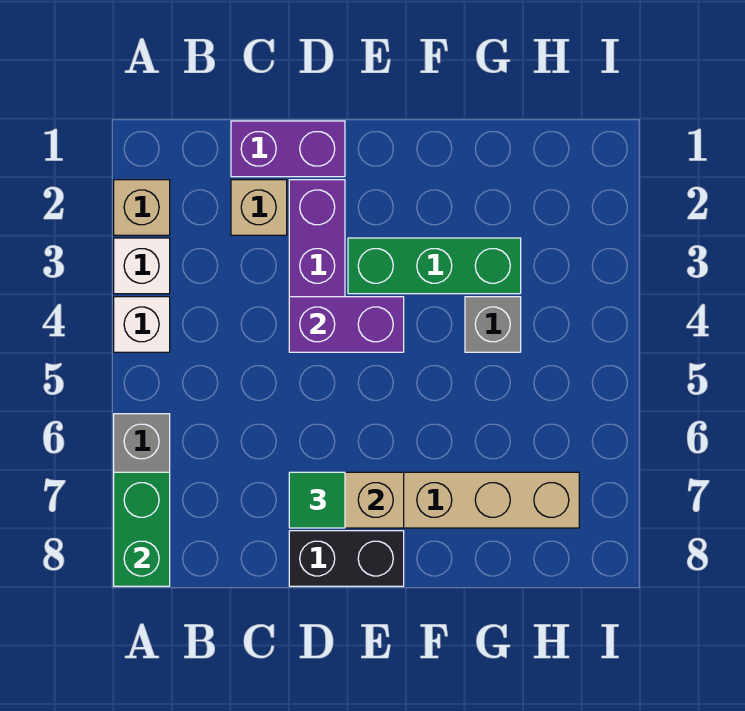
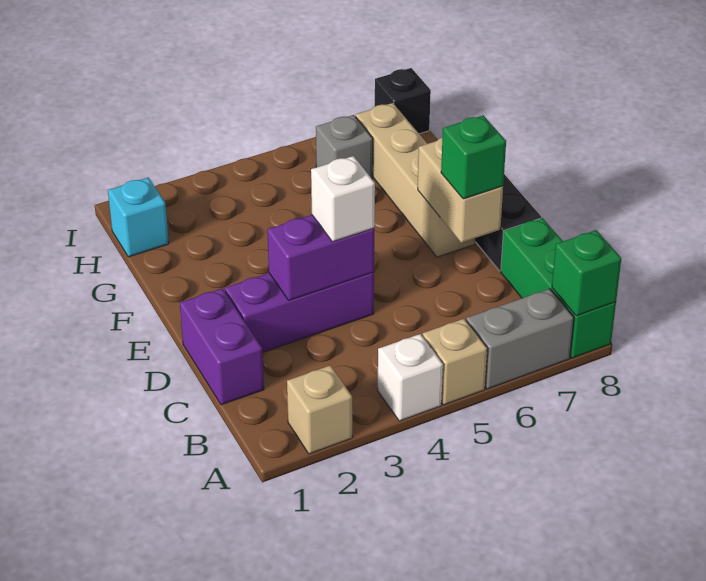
white 1x1 brick [114,238,170,294] -> white 1x1 brick moved to [311,156,375,242]
green 1x2 brick [114,472,170,586] -> green 1x1 brick [552,230,621,316]
tan 1x1 brick [231,180,287,235] -> tan 1x1 brick moved to [422,319,487,405]
purple 1x2 brick [289,297,404,352] -> purple 1x2 brick turned to [267,215,374,300]
green 1x1 tile [289,472,345,528] -> green 1x1 brick [441,115,506,199]
green 1x3 brick [348,238,521,294] -> green 1x3 brick moved to [501,218,616,358]
grey 1x1 brick [465,297,521,352] -> grey 1x1 brick moved to [316,115,373,178]
none -> cyan 1x1 brick [108,178,169,257]
none -> black 1x1 brick [375,68,431,134]

